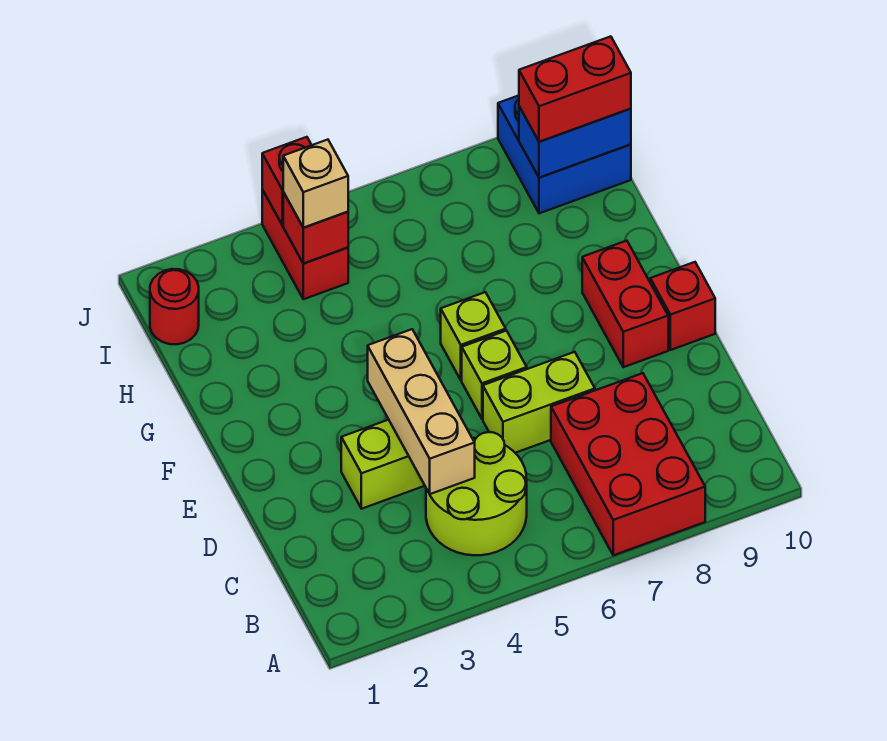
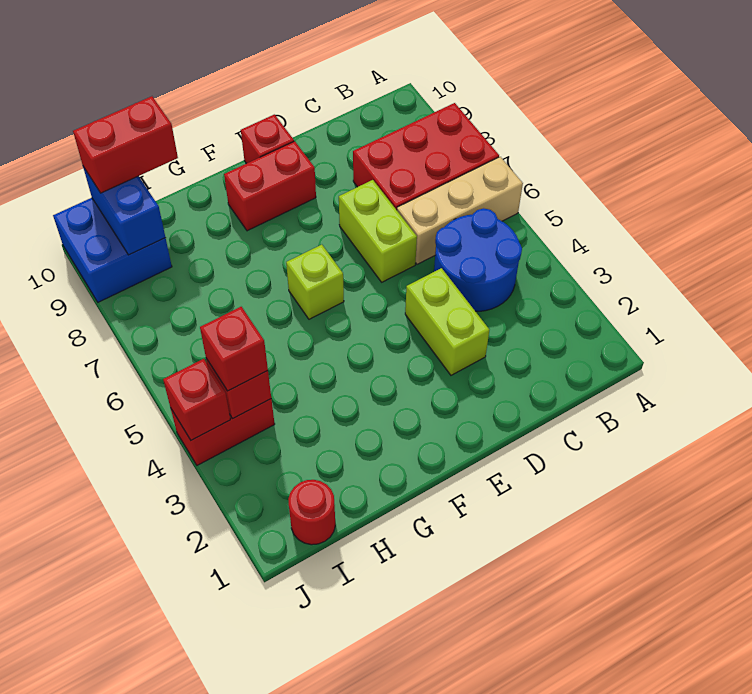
lime 2x2 round brick [426,432,527,555] -> blue 2x2 round brick [434,208,522,311]
tan 1x3 brick [368,329,475,494] -> tan 1x3 brick moved to [397,157,523,264]
lime 1x1 brick [462,331,527,419] -> none
tan 1x1 brick [283,140,348,228] -> red 1x1 brick [200,307,268,391]
red 1x2 brick [519,36,631,142] -> red 1x2 brick turned to [73,96,178,193]

